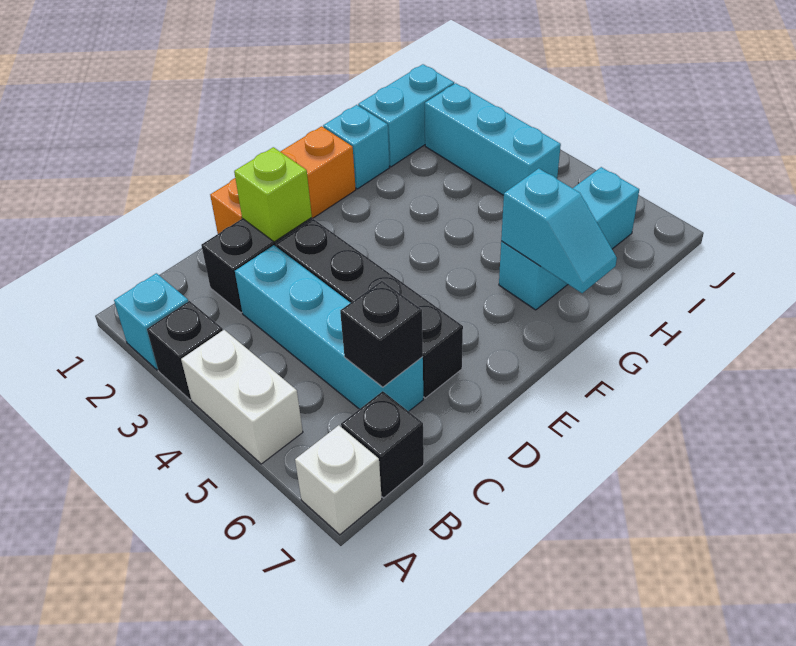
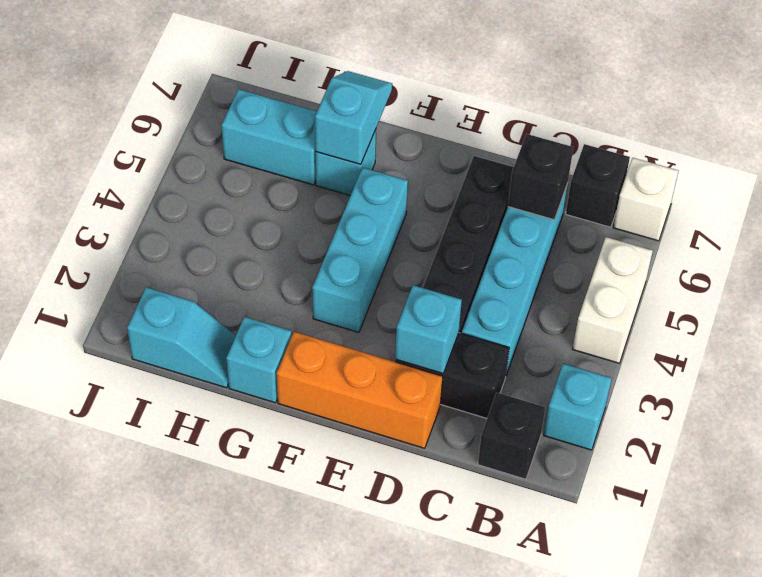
black 1x1 brick [147,301,223,400] -> black 1x1 brick moved to [478,393,545,479]
lime 1x1 brick [234,147,312,242] -> cyan 1x1 brick [395,285,462,374]
cyan 1x2 brick [358,64,454,167] -> cyan 1x2 slope [127,287,236,388]
cyan 1x3 brick [425,83,561,195] -> cyan 1x3 brick moved to [312,168,408,332]

